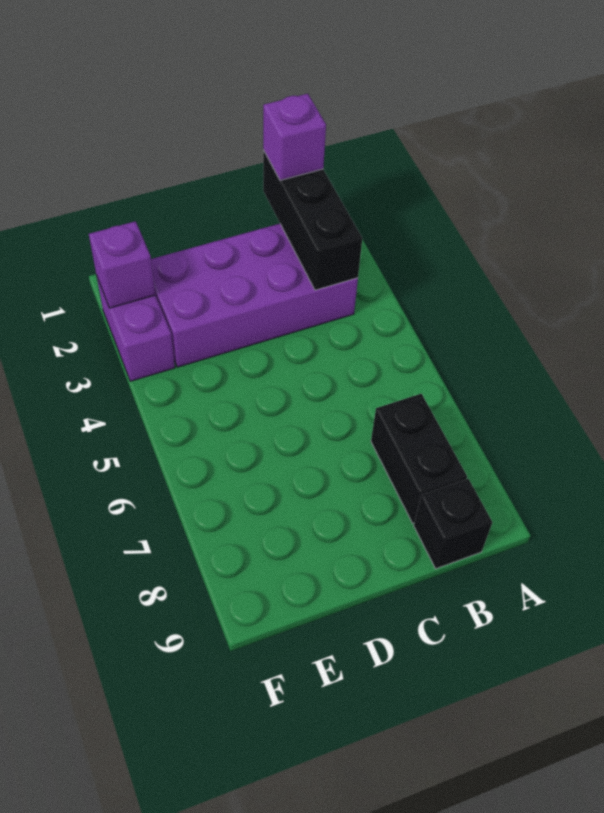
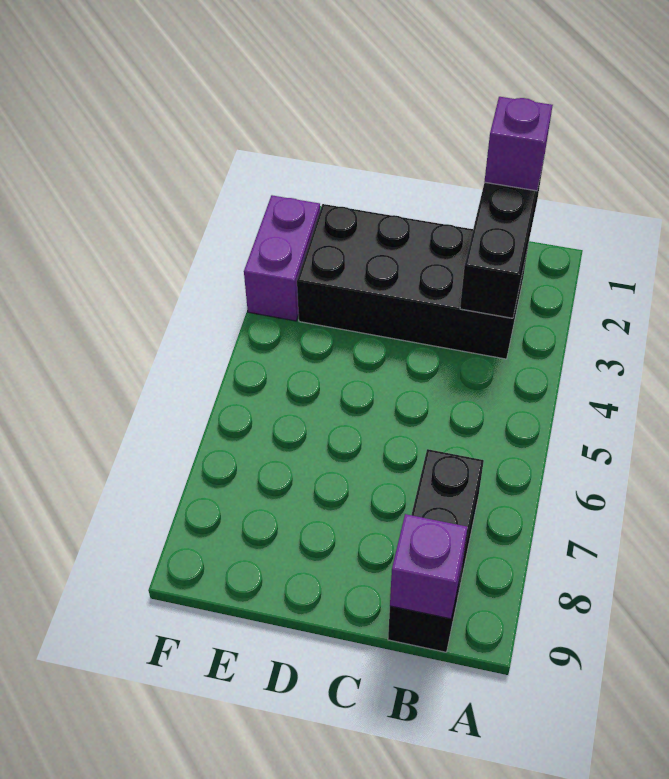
purple 2x4 brick [151,224,358,367] -> black 2x4 brick [297,204,528,359]
purple 1x1 brick [89,221,155,308] -> purple 1x1 brick moved to [390,514,467,619]

